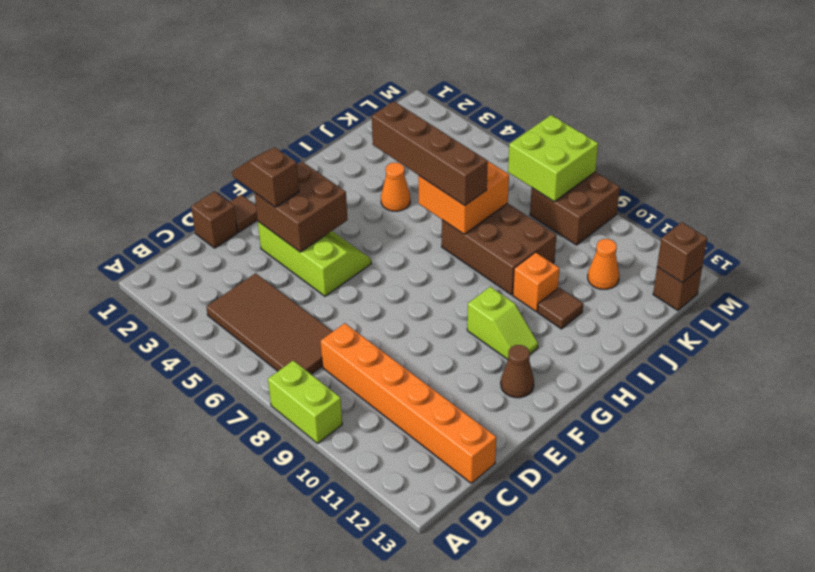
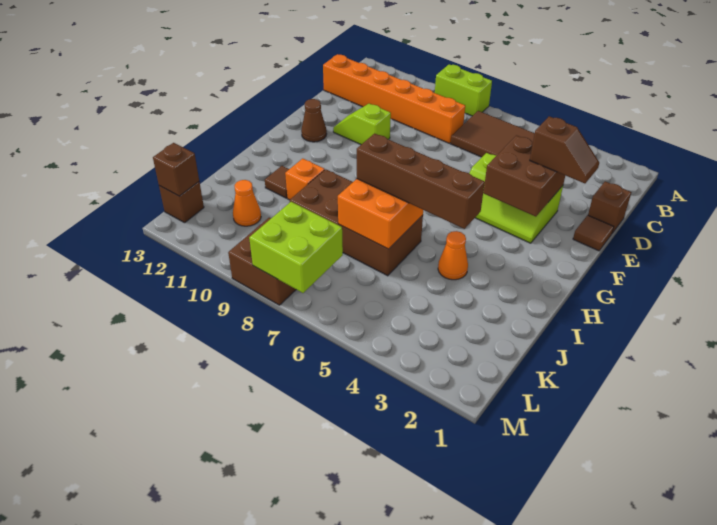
lime 1x2 slope [467,287,538,359] -> lime 1x2 slope moved to [333,104,391,144]
brown 2x3 brick [442,203,556,295] -> brown 2x4 brick [290,169,423,276]

